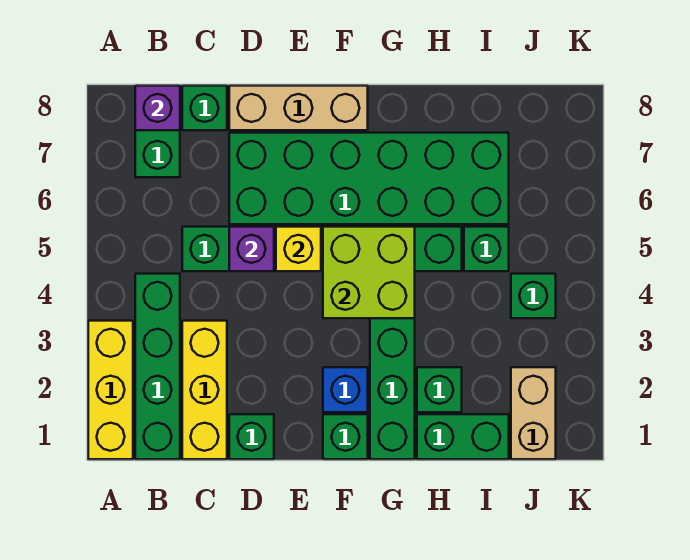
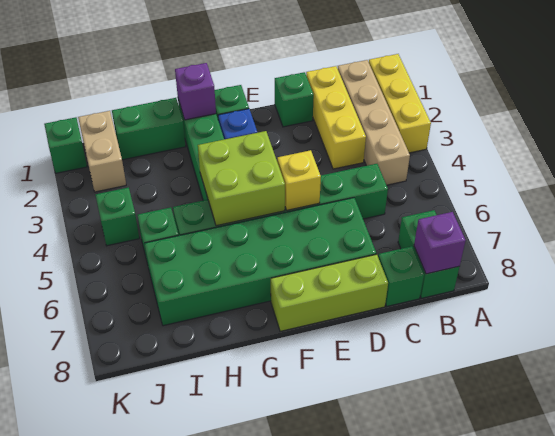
green 1x4 brick [135,274,180,459] -> tan 1x4 brick [338,60,410,185]
purple 1x1 brick [229,227,274,271] -> purple 1x1 brick moved to [175,63,216,120]
tan 1x3 brick [229,86,368,130] -> lime 1x3 brick [271,254,388,331]
green 1x1 brick [417,367,462,412] -> green 1x1 brick moved to [44,117,87,173]

